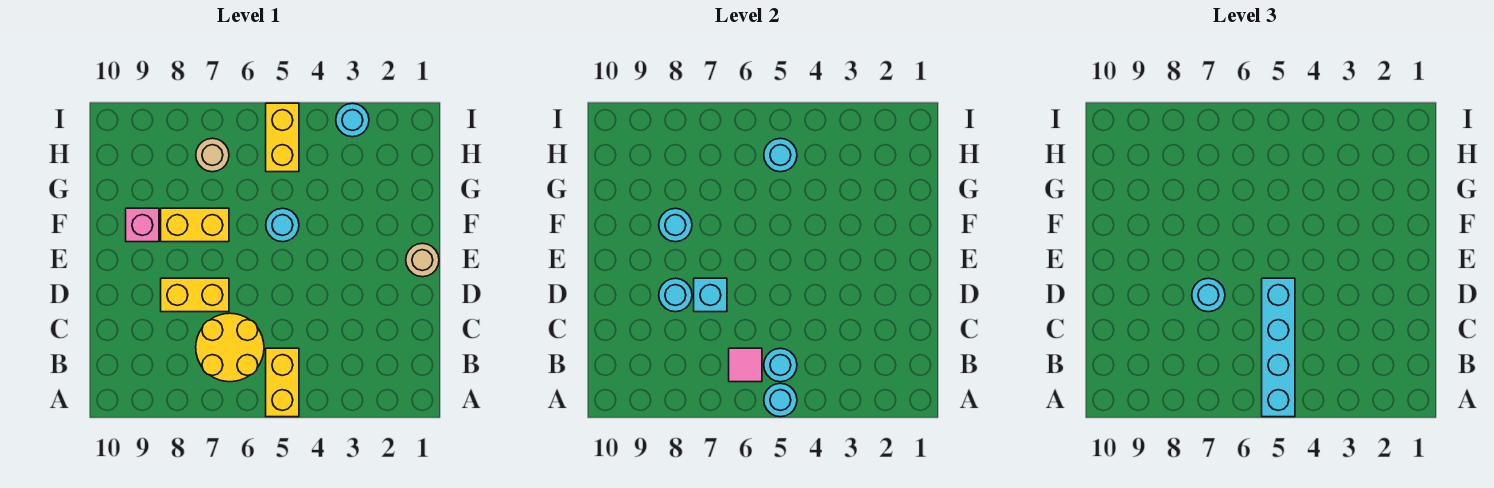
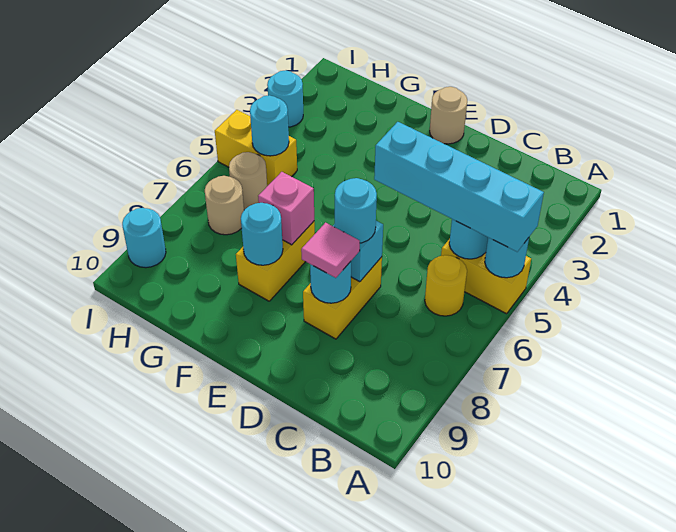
yellow 2x2 round brick [196,313,264,382] -> yellow 1x1 round brick [425,255,467,316]
pink 1x1 tile [729,348,762,382] -> pink 1x1 tile moved to [301,223,360,278]
cyan 1x1 round brick [266,208,299,242] -> cyan 1x1 round brick moved to [122,208,166,268]
pink 1x1 brick [126,208,159,242] -> pink 1x1 brick moved to [258,172,314,245]
none -> tan 1x1 round brick [229,152,267,210]

